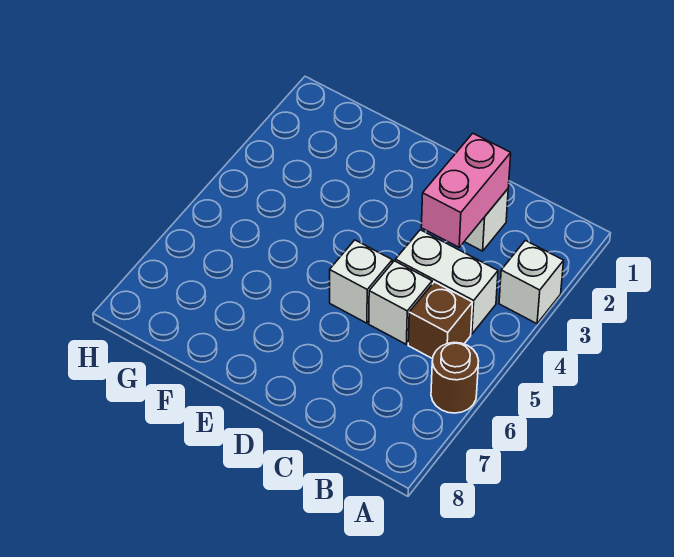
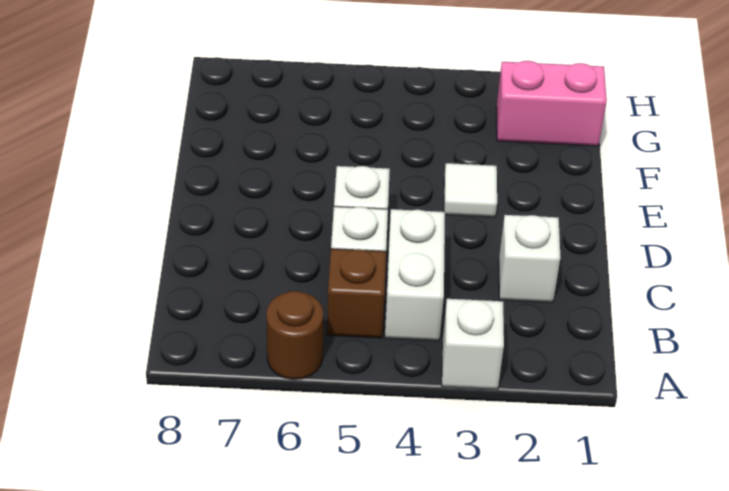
pink 1x2 brick [421,133,511,247] -> pink 1x2 brick moved to [496,61,607,146]
none -> white 1x1 tile [444,163,497,217]

